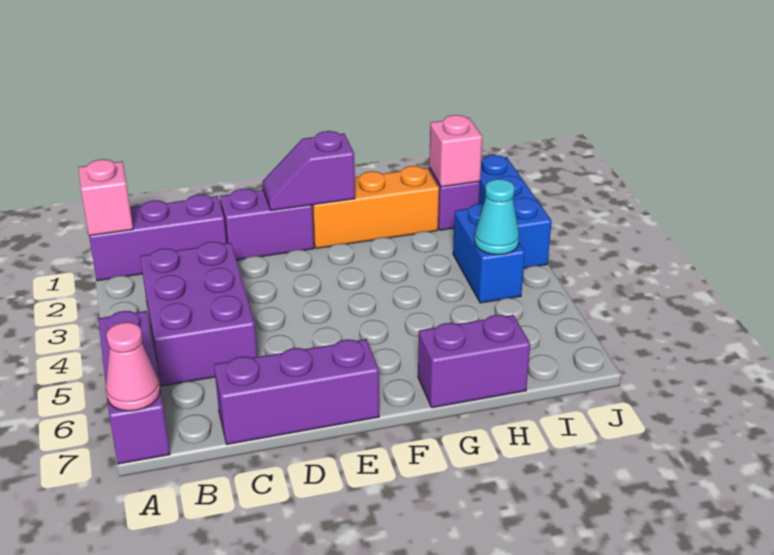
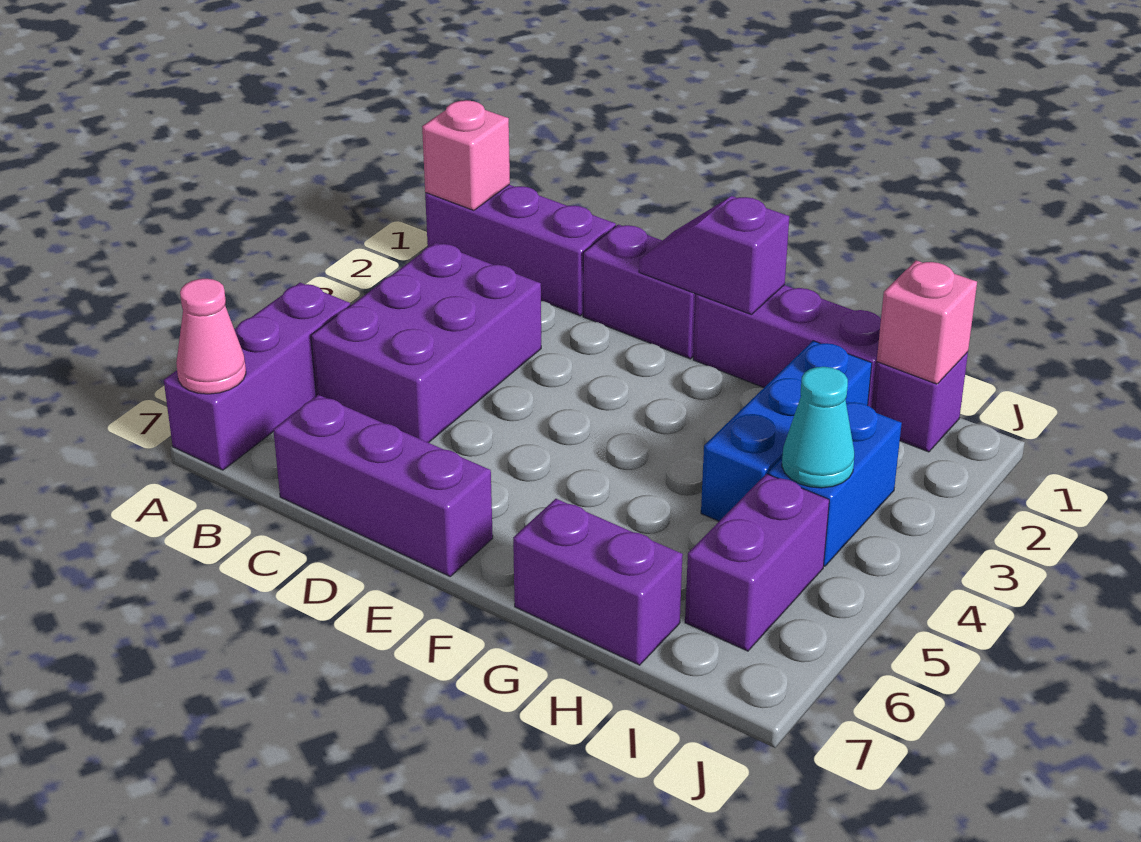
orange 1x3 brick [312,166,439,248] -> purple 1x3 brick [693,285,881,408]
none -> purple 1x2 brick [685,474,829,651]
blue 1x3 brick [479,155,552,268] -> blue 1x3 brick moved to [701,341,872,521]

